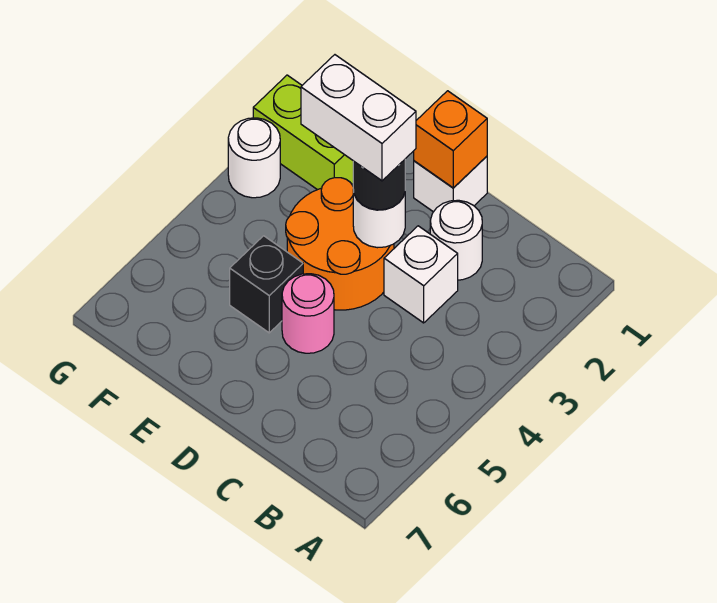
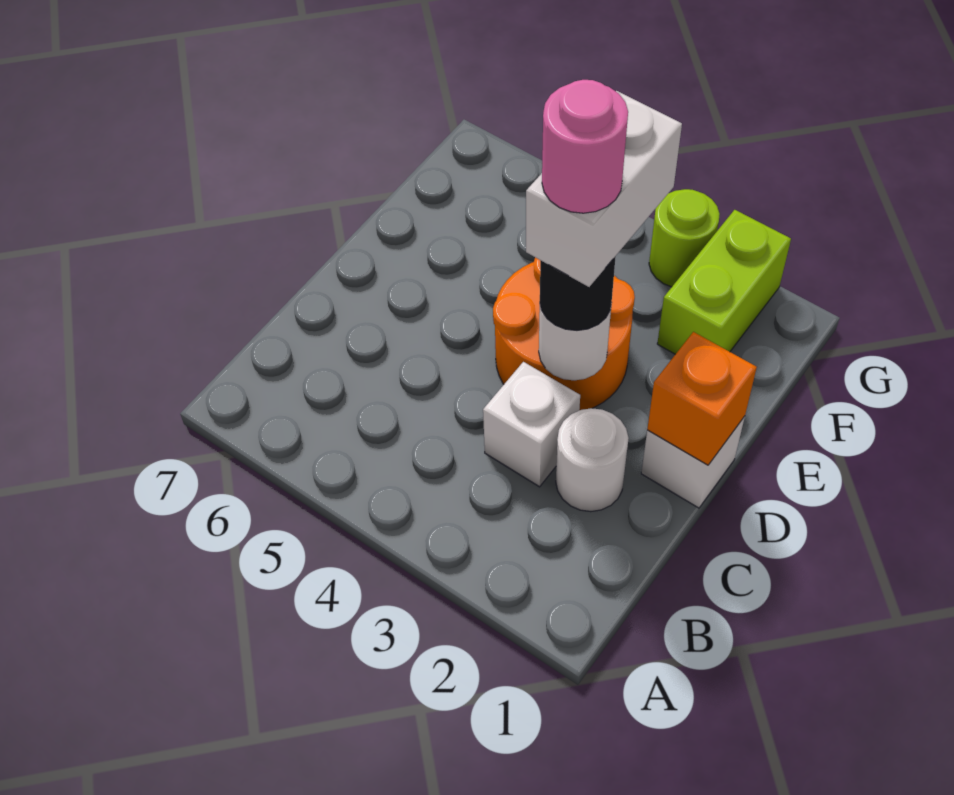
pink 1x1 round brick [282,274,334,353] -> pink 1x1 round brick moved to [542,80,628,213]
black 1x1 brick [230,236,303,333] -> none
white 1x1 round brick [228,118,280,198] -> lime 1x1 round brick [649,189,720,287]

